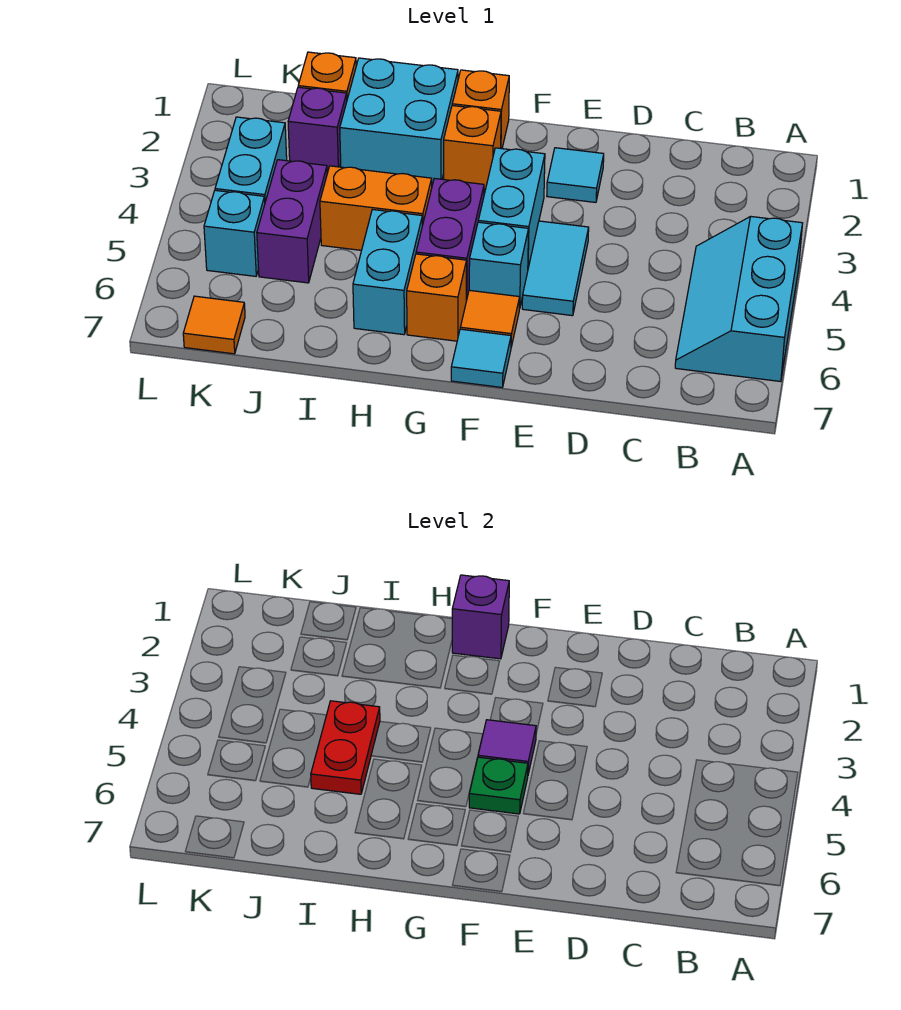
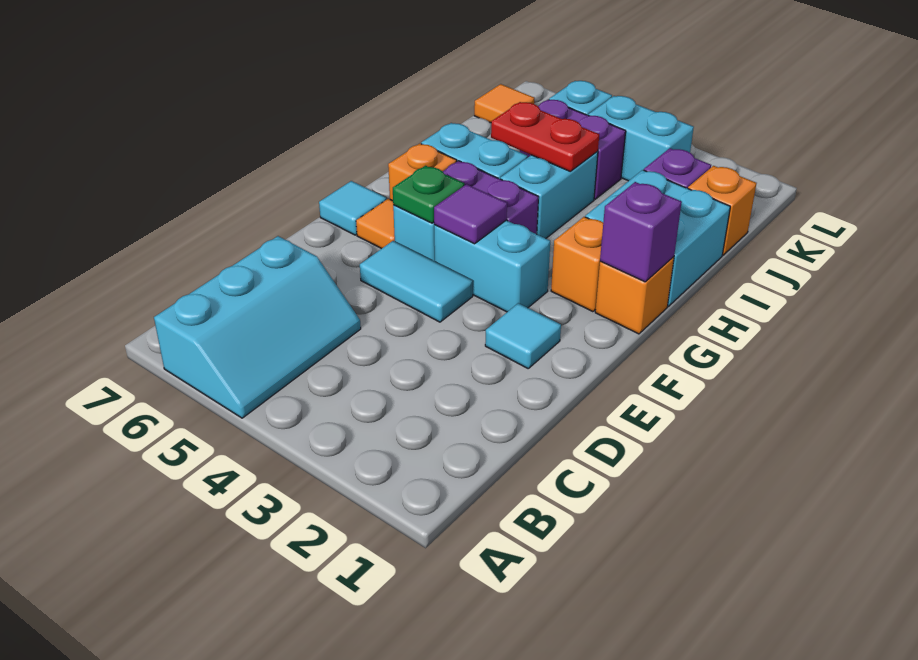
cyan 2x3 slope [675,216,803,382] -> cyan 2x3 slope turned to [154,236,361,418]
orange 1x2 brick [320,166,432,250] -> cyan 1x2 brick [500,151,598,238]

